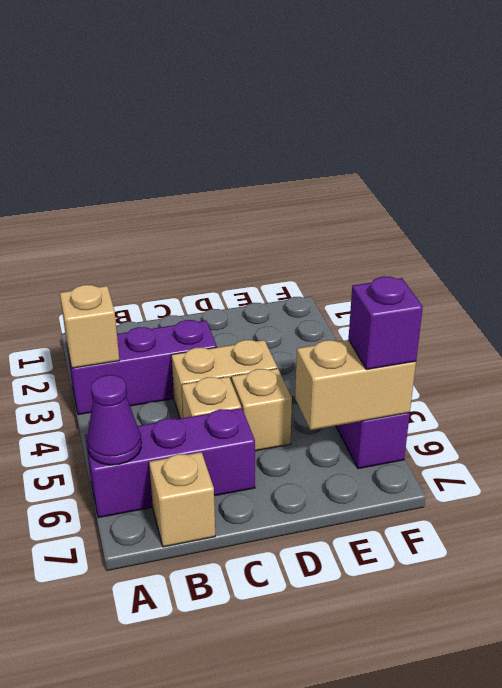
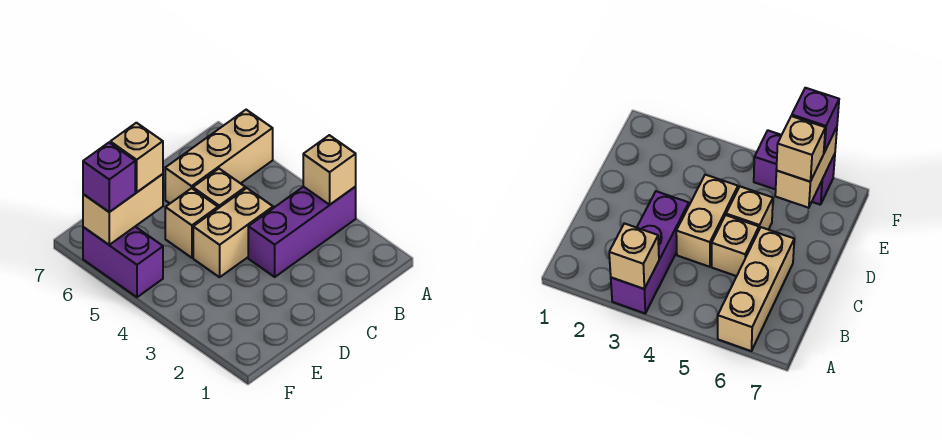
purple 1x3 brick [85,408,255,518] -> tan 1x3 brick [165,110,273,203]
purple 1x1 cone [87,375,141,465] -> none
tan 1x1 brick [149,452,215,547] -> tan 1x1 brick moved to [110,123,163,192]

